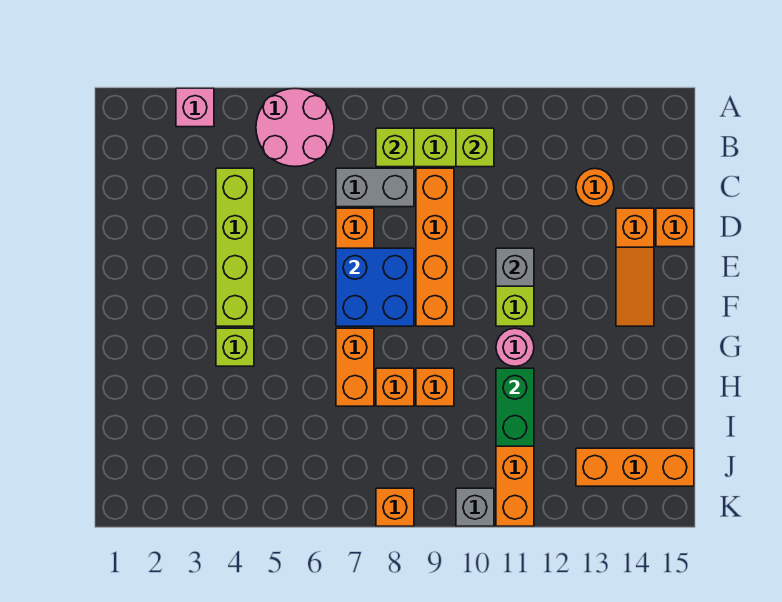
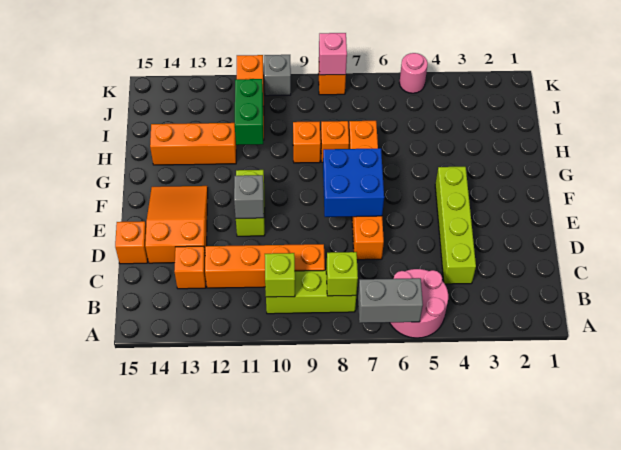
pink 1x1 brick [176,88,214,127] -> pink 1x1 brick moved to [319,33,347,75]
grey 1x2 brick [336,168,414,207] -> grey 1x2 brick moved to [358,278,423,323]
orange 1x4 brick [416,168,454,326] -> orange 1x4 brick turned to [205,244,325,288]
orange 1x1 round brick [576,169,614,206] -> orange 1x1 brick [174,246,206,289]
orange 1x3 slope [616,208,654,326] -> orange 2x3 slope [145,186,208,263]
lime 1x1 brick [216,328,254,366] -> none
pink 1x1 round brick [496,328,534,366] -> pink 1x1 round brick moved to [399,53,428,93]
orange 1x3 brick [576,448,694,486] -> orange 1x3 brick moved to [150,123,236,165]

